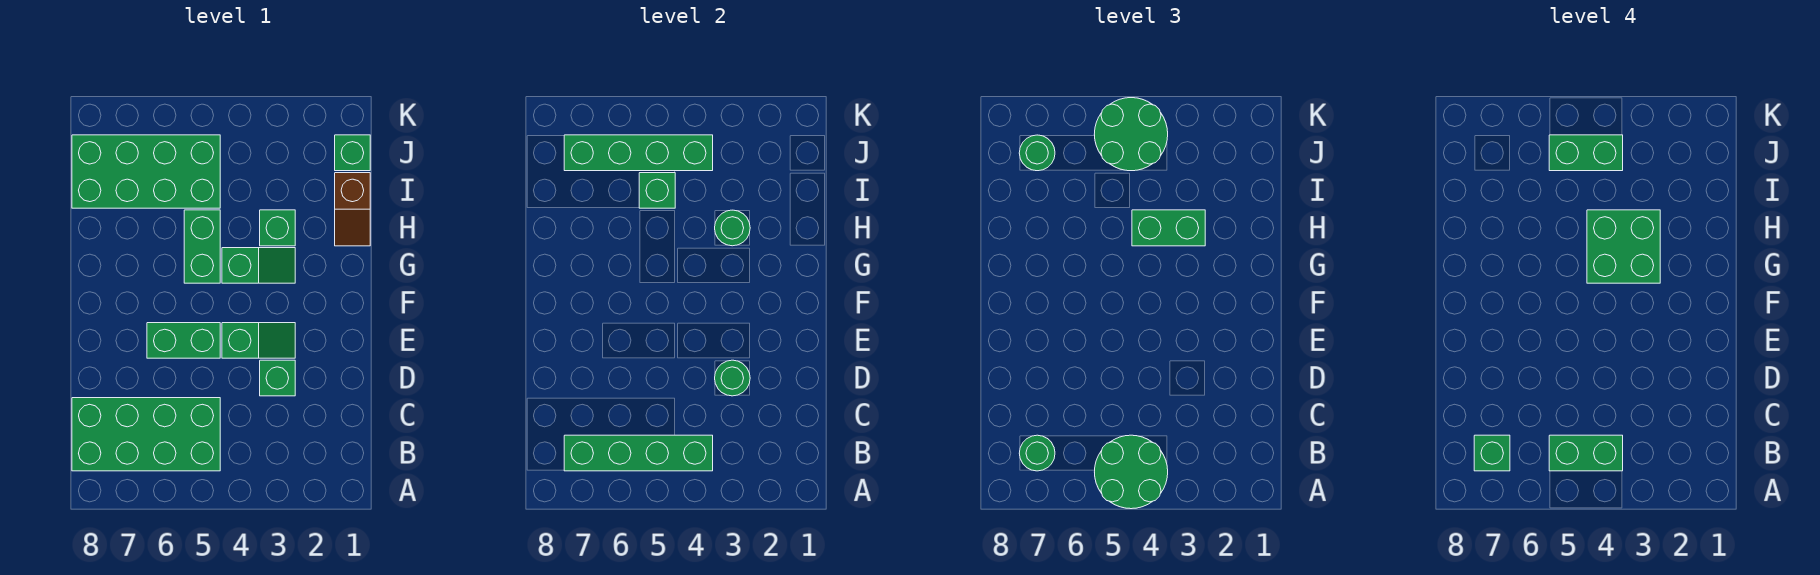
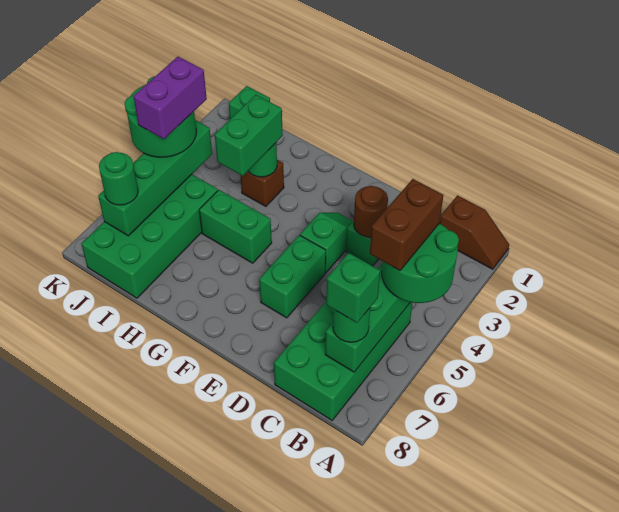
green 1x2 brick [1549,435,1623,471] -> brown 1x2 brick [370,179,443,271]
green 1x1 round brick [715,360,750,396] -> brown 1x1 round brick [354,186,388,237]
green 1x2 slope [222,248,295,283] -> none
green 2x2 brick [1587,210,1660,283] -> none
brown 1x2 slope [335,173,370,246] -> brown 1x2 slope moved to [440,195,509,269]
green 1x1 brick [260,210,295,246] -> brown 1x1 brick [241,160,284,206]
green 1x1 brick [639,173,675,208] -> none
green 1x2 brick [1549,135,1623,171] -> purple 1x2 brick [134,57,207,139]

